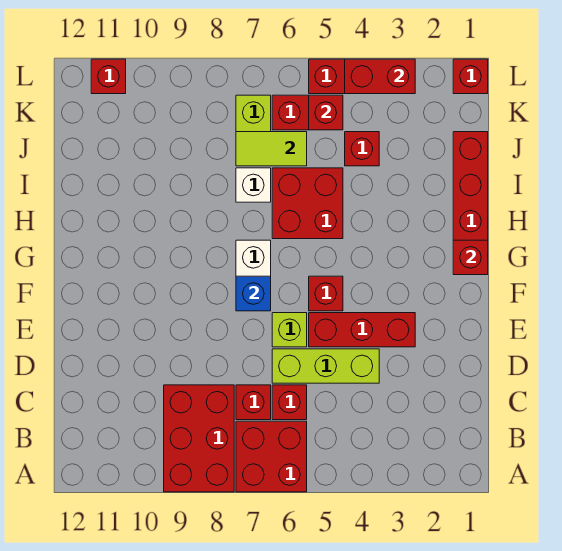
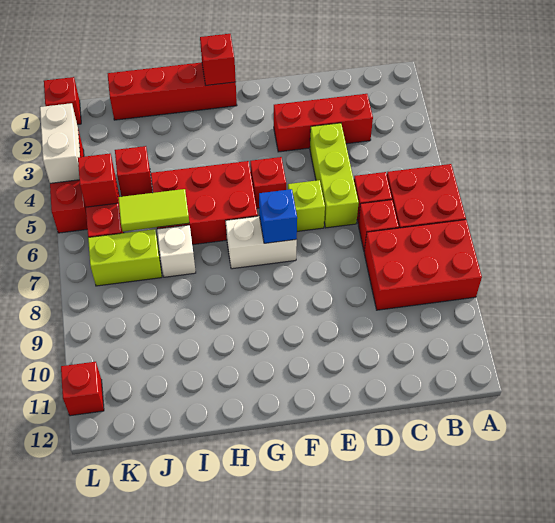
red 1x3 brick [309,313,415,347] -> red 1x3 brick turned to [274,94,373,152]
red 2x2 brick [272,168,343,239] -> red 2x3 brick [151,161,258,245]
lime 1x2 tile [236,132,307,166] -> lime 1x2 tile turned to [118,189,189,231]
red 1x2 brick [345,59,415,94] -> white 1x2 brick [40,103,80,183]

